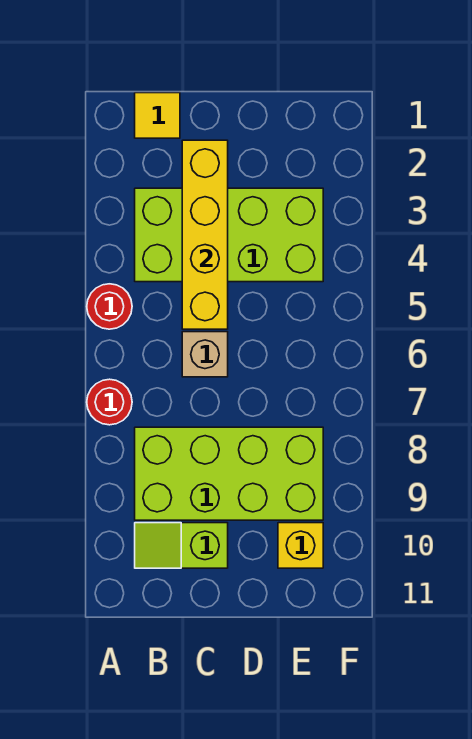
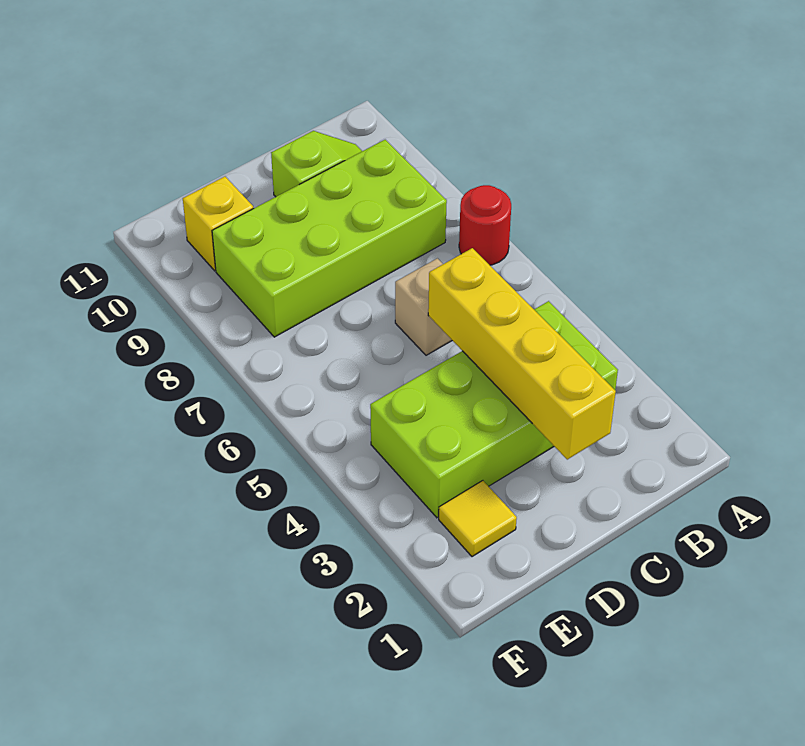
red 1x1 round brick [87,284,132,329] -> none
yellow 1x1 tile [135,93,180,138] -> yellow 1x1 tile moved to [439,481,517,557]

